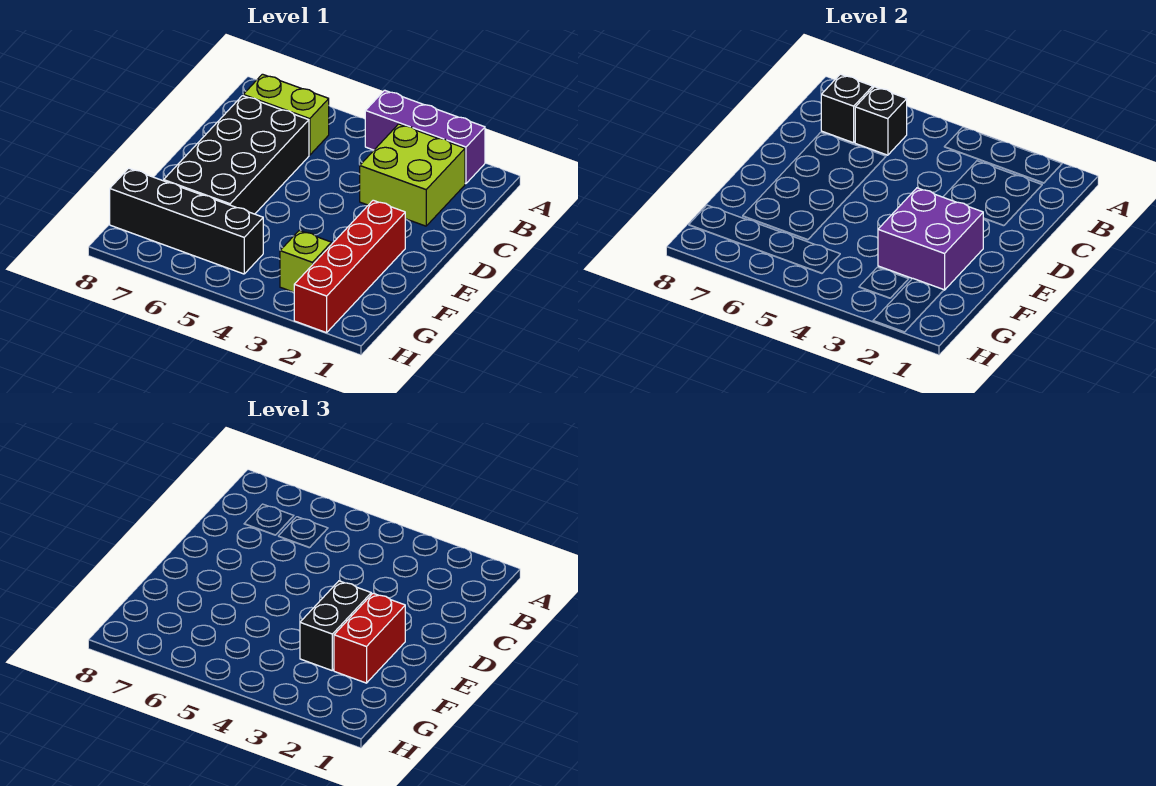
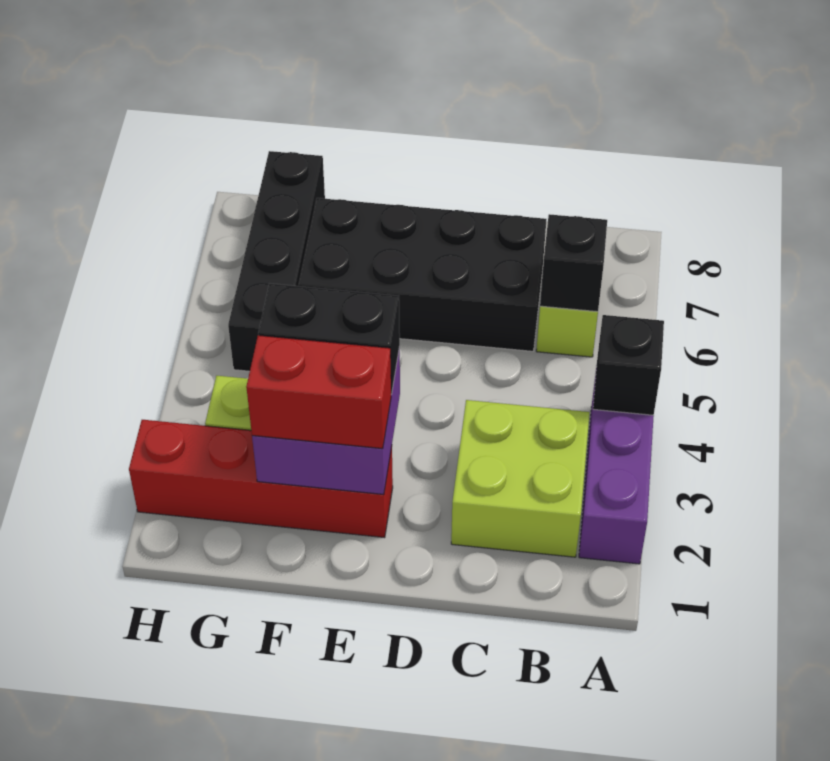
black 1x1 brick [821,74,873,143] -> black 1x1 brick moved to [593,315,664,415]

